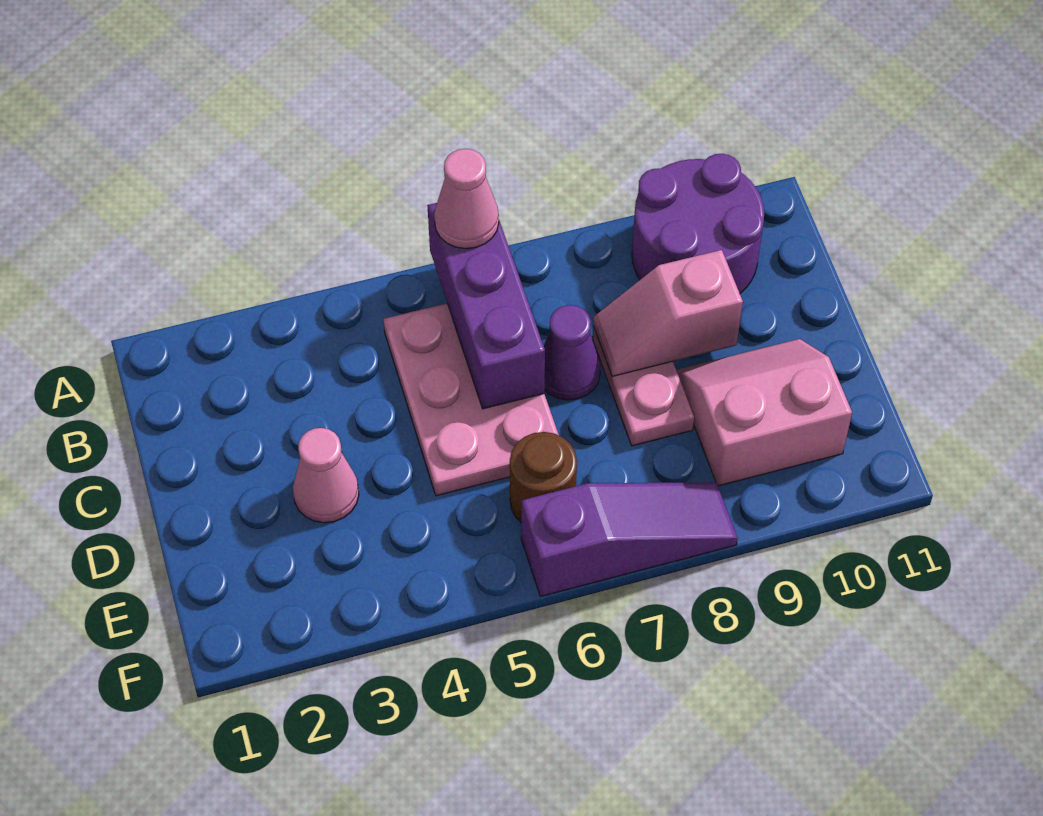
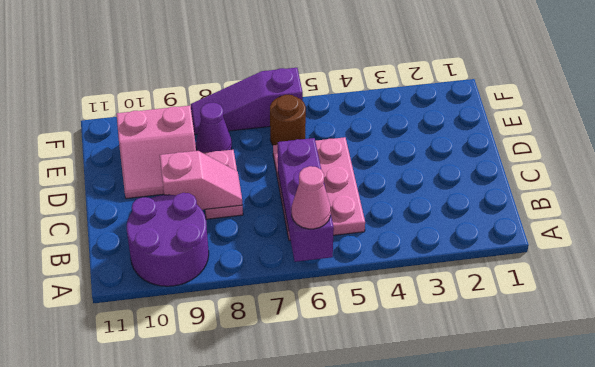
purple 1x1 cone [544,305,601,400] -> purple 1x1 cone moved to [196,103,232,153]
pink 1x1 cone [293,428,359,523] -> none

